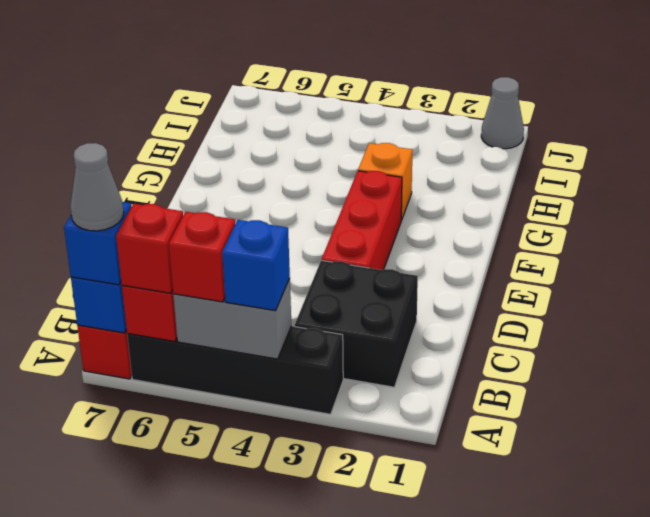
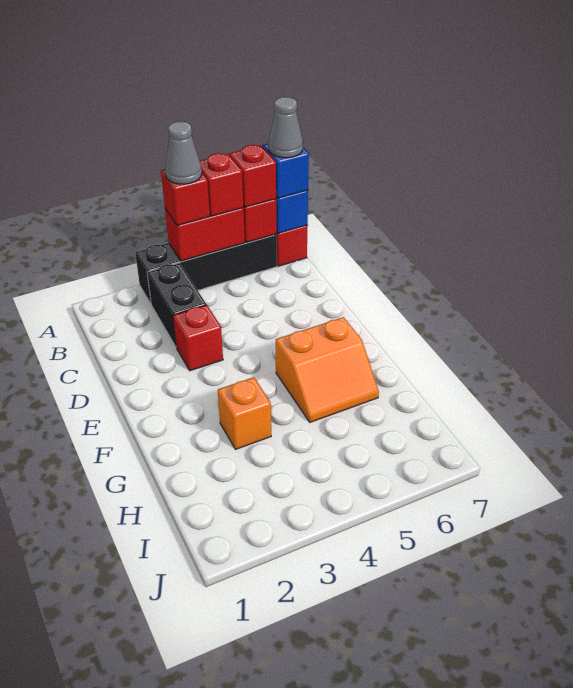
grey 1x2 brick [173,278,291,359] -> red 1x2 brick [165,208,245,261]
blue 1x1 brick [222,220,290,311] -> red 1x1 brick [161,169,210,226]
black 2x2 brick [295,260,418,387] -> black 1x2 brick [147,263,206,347]
red 1x3 brick [322,171,402,270] -> red 1x1 brick [173,305,223,371]
none -> orange 2x2 slope [276,317,379,422]
grey 1x1 cone [481,77,524,149] -> grey 1x1 cone moved to [165,121,202,184]

